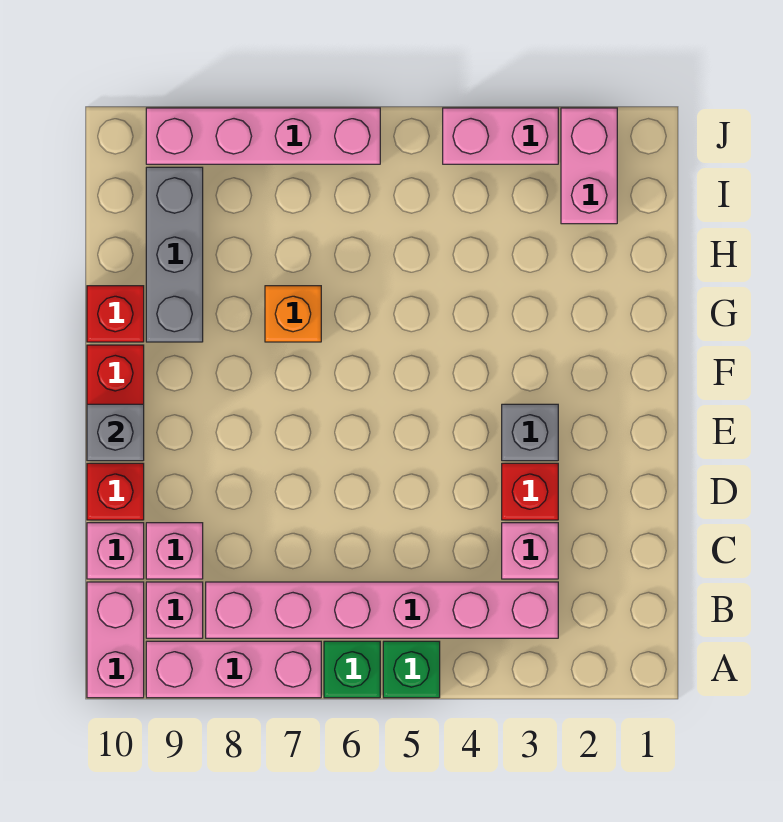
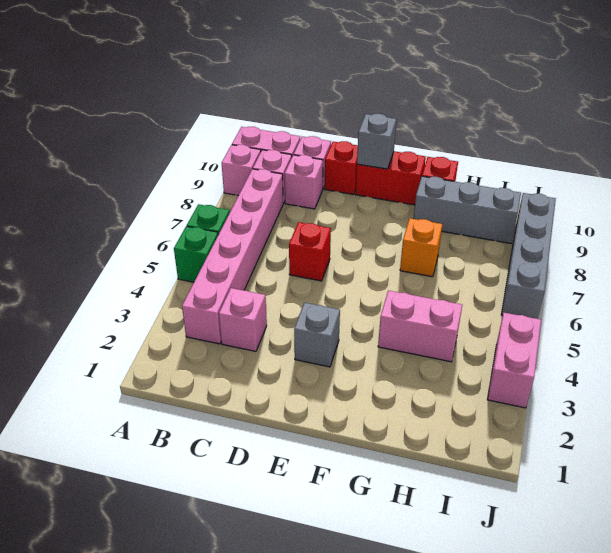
pink 1x3 brick [146,641,321,698] -> pink 1x1 brick [222,145,261,196]
red 1x1 brick [502,463,558,520] -> red 1x1 brick moved to [289,222,331,281]
pink 1x2 brick [561,108,617,224] -> pink 1x2 brick moved to [378,290,462,362]
pink 1x4 brick [146,108,380,164] -> grey 1x4 brick [501,193,556,319]

